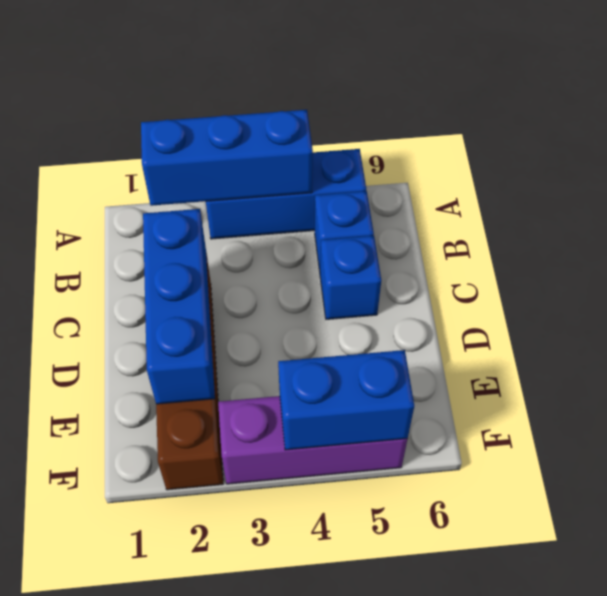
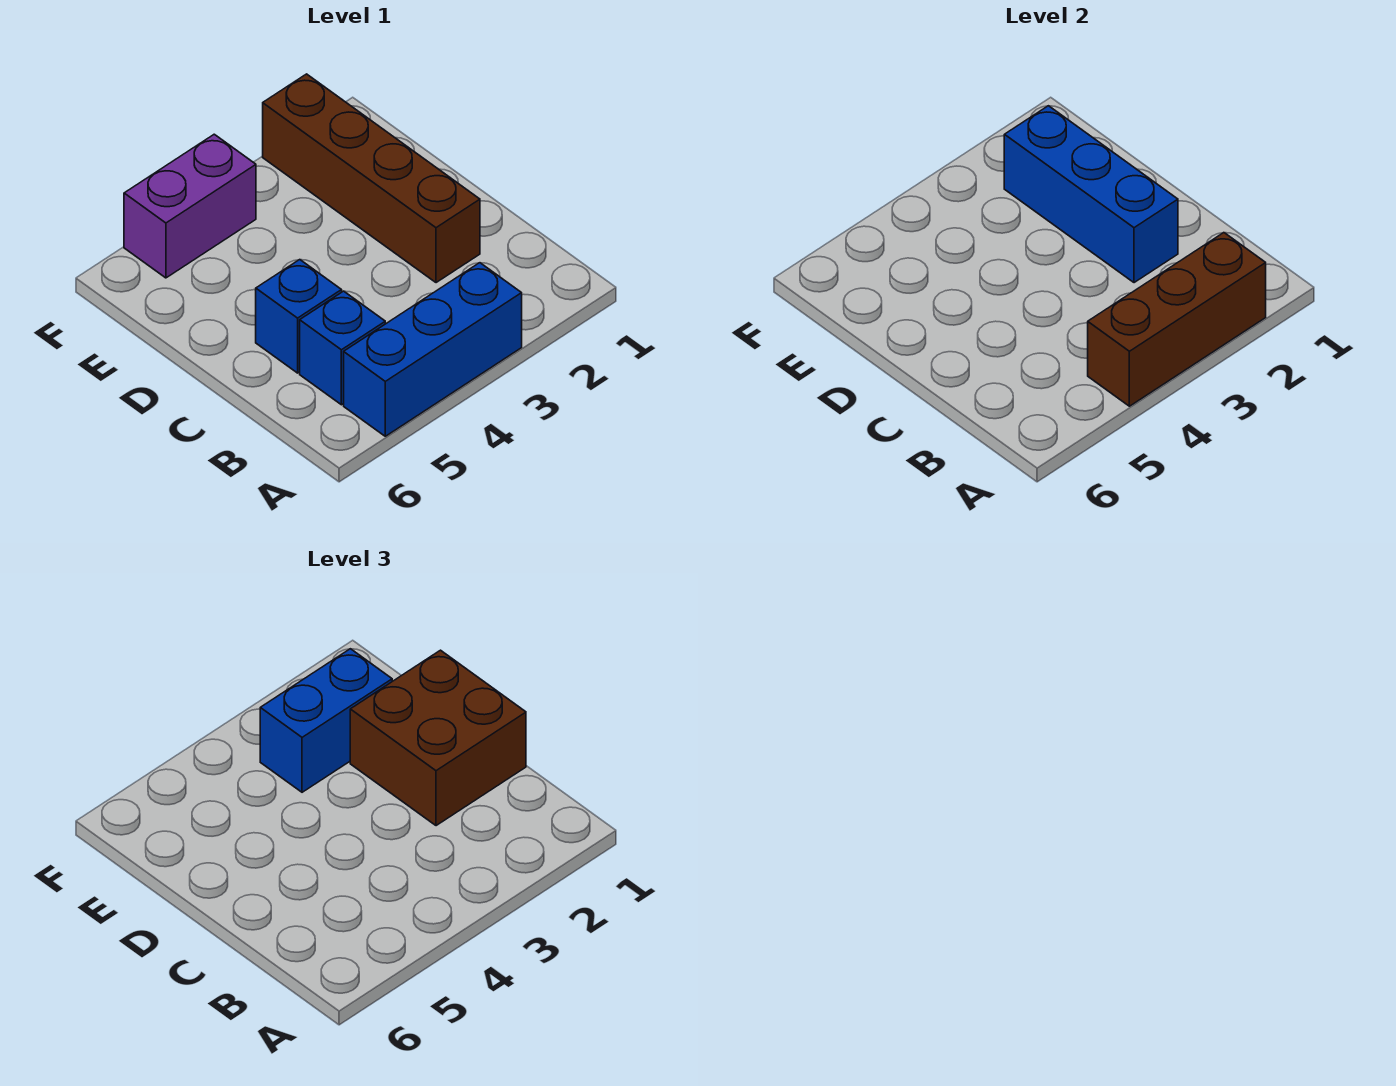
blue 1x3 brick [141,110,313,206] -> brown 1x3 brick [1088,233,1266,406]
none -> brown 2x2 brick [350,650,526,826]
purple 1x3 brick [218,396,407,484] -> purple 1x2 brick [124,134,256,278]
blue 1x2 brick [278,350,414,450] -> blue 1x2 brick moved to [260,649,392,792]

